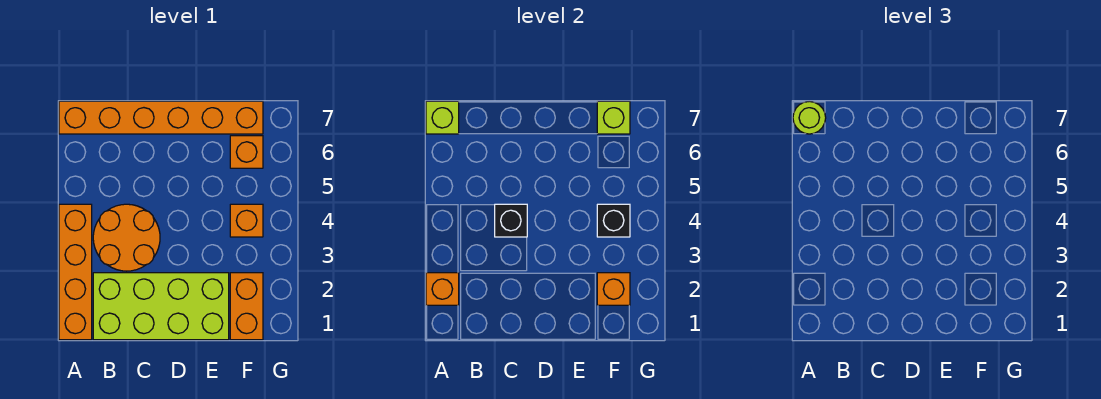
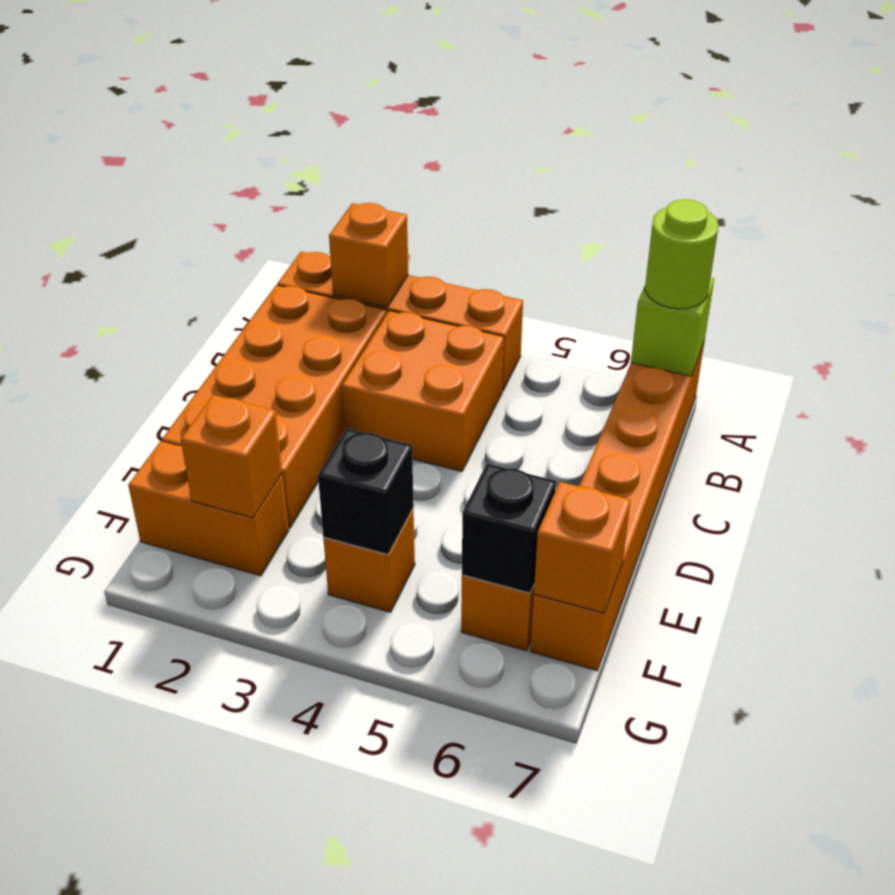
lime 2x4 brick [93,273,229,340] -> orange 2x4 brick [162,285,386,528]
orange 2x2 round brick [93,204,160,271] -> orange 2x2 brick [342,311,504,472]
black 1x1 brick [495,204,527,237] -> black 1x1 brick moved to [462,464,556,593]
lime 1x1 brick [597,101,630,134] -> orange 1x1 brick [534,482,631,613]

